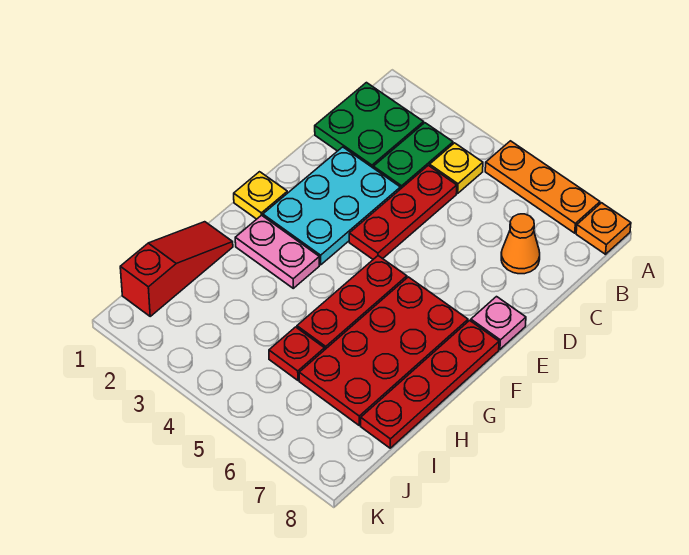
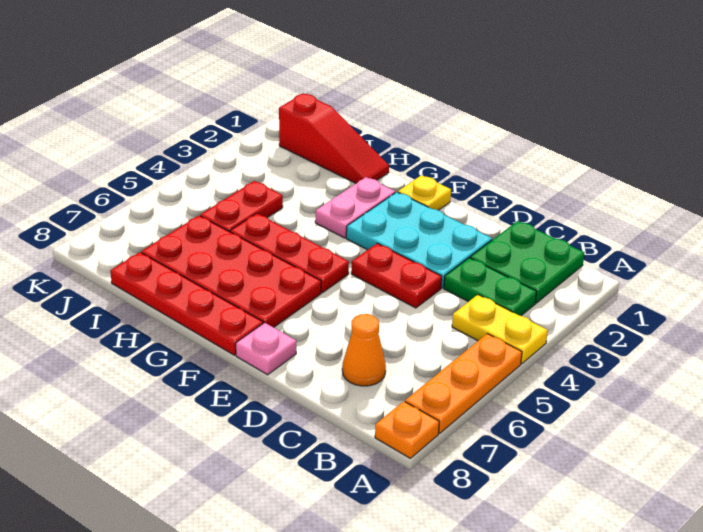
yellow 1x1 plate [430,143,483,193] -> yellow 1x2 plate [452,295,548,364]
red 1x3 plate [349,165,457,259] -> red 1x2 plate [351,243,442,308]
red 1x1 plate [269,327,324,380] -> red 1x2 plate [200,181,283,232]

